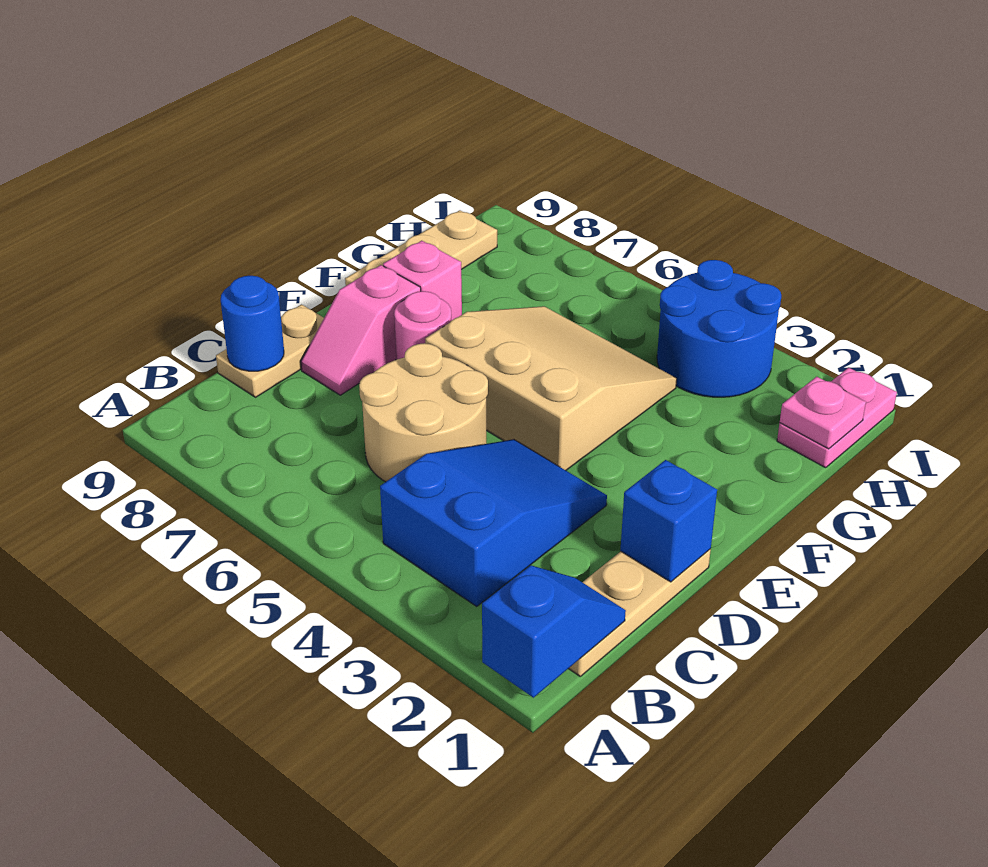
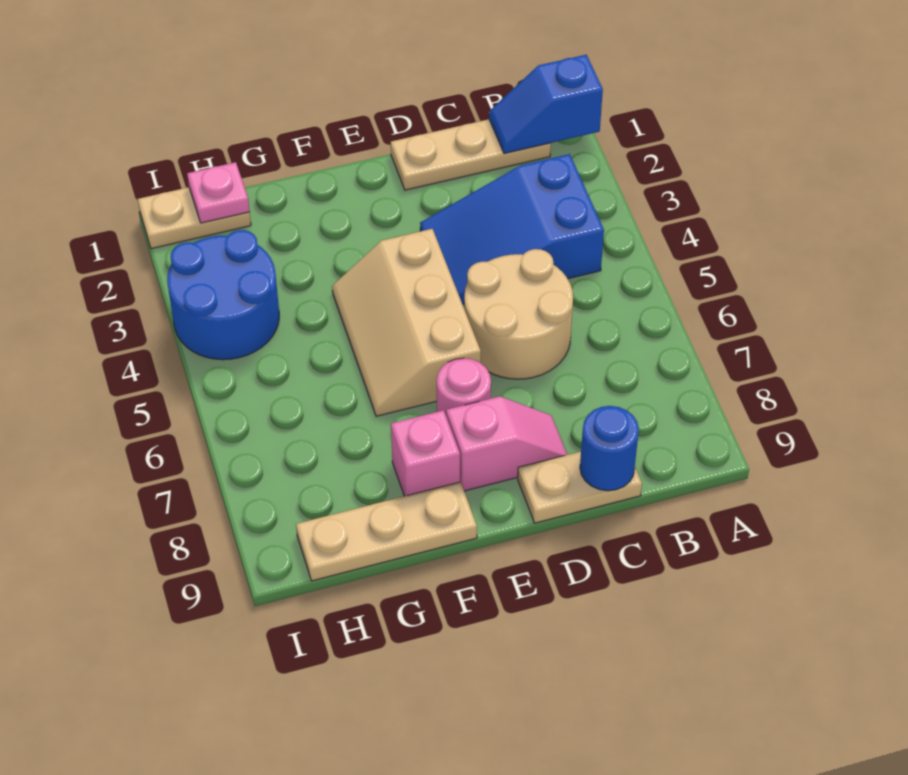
blue 1x1 brick [620,460,717,582] -> none
tan 3x3 slope [425,306,677,470] -> tan 2x3 slope [332,229,481,416]
pink 1x2 plate [777,368,897,468] -> tan 1x2 plate [138,187,251,249]

